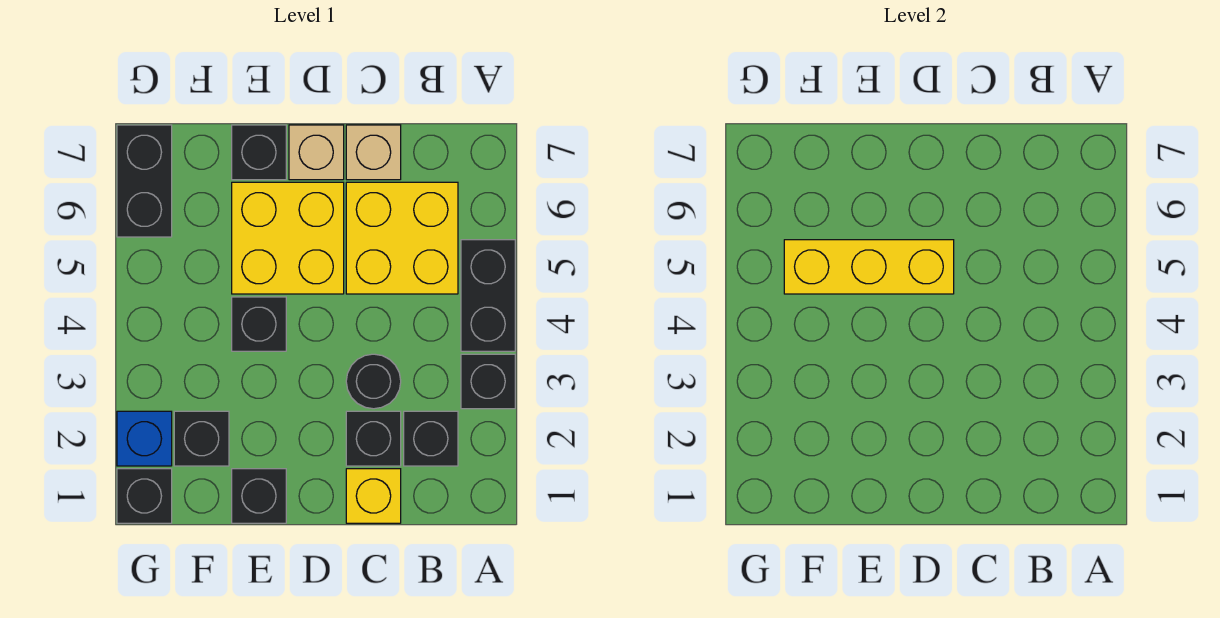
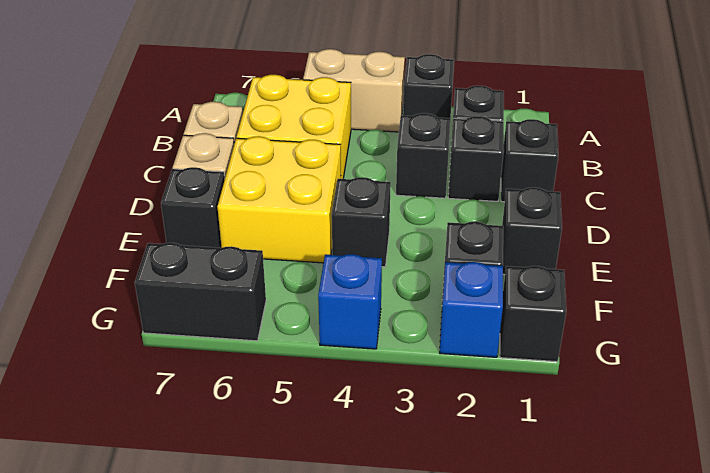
black 1x2 brick [461,240,515,351] -> tan 1x2 brick [303,49,405,132]
yellow 1x1 brick [346,469,401,523] -> black 1x1 brick [501,119,558,202]
black 1x1 round brick [346,354,401,409] -> black 1x1 brick [396,113,451,198]
yellow 1x3 brick [784,240,954,294] -> none
none -> blue 1x1 brick [318,254,382,349]

